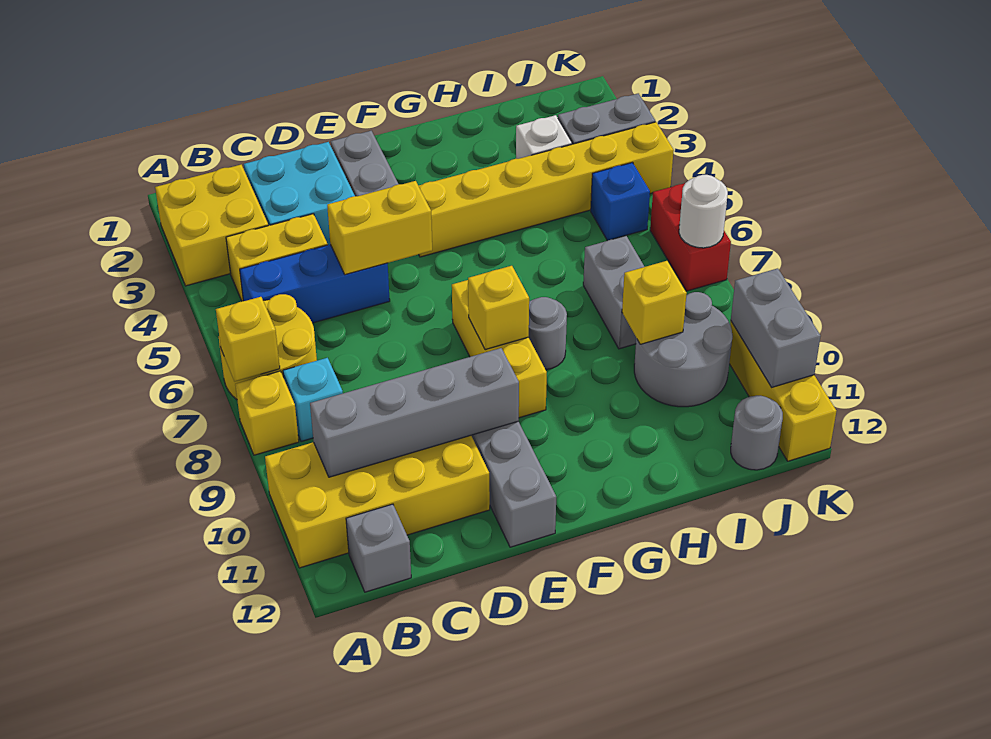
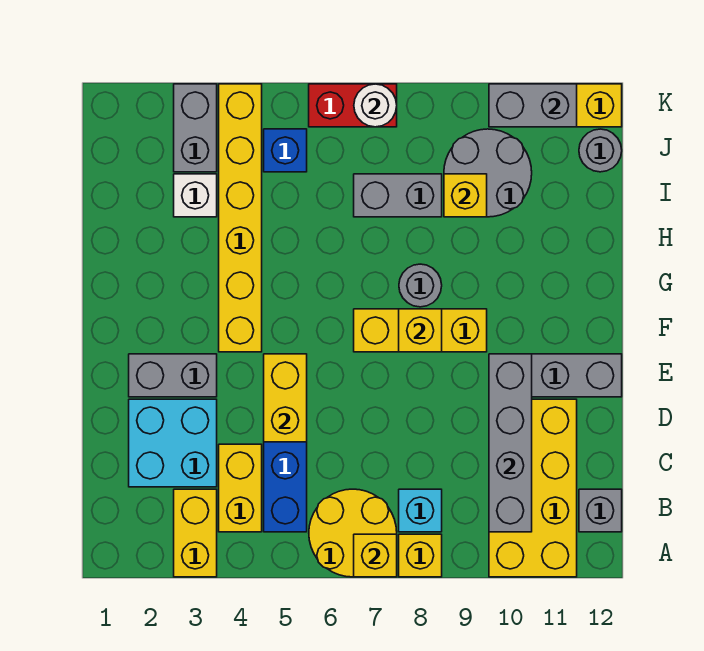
yellow 2x2 brick [155,165,268,286] -> yellow 1x2 brick [174,489,217,577]

